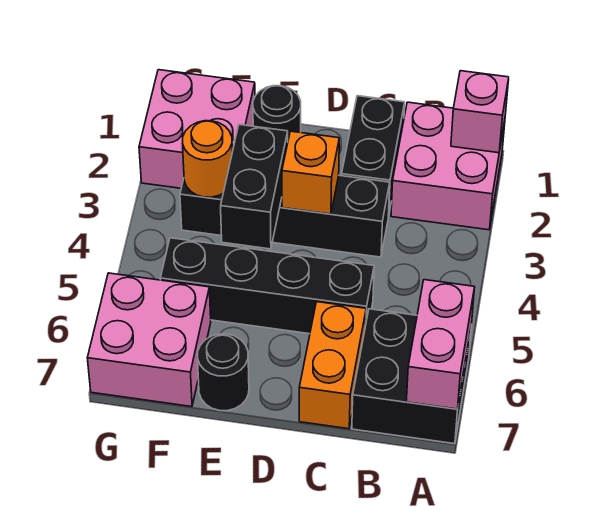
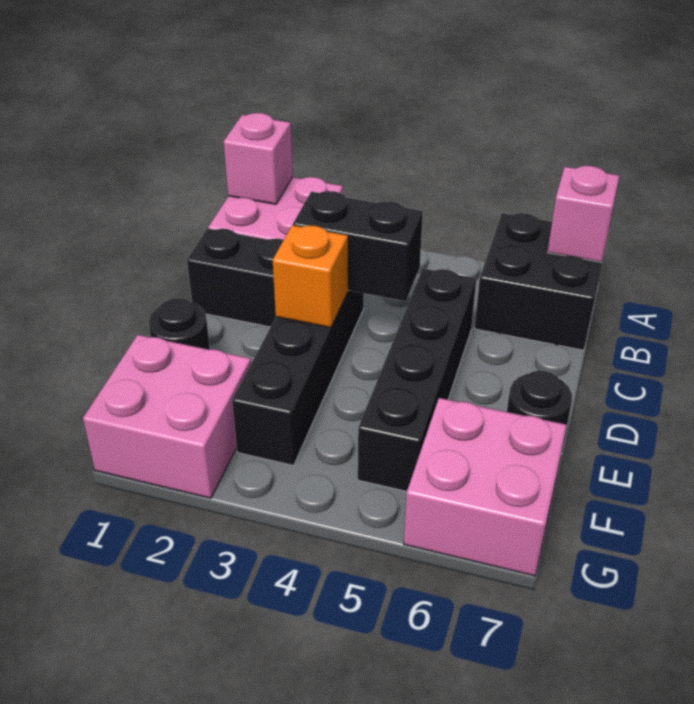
pink 1x2 brick [406,280,475,409] -> pink 1x1 brick [548,166,619,262]
orange 1x2 brick [299,302,366,429] -> none
black 1x2 brick [221,125,288,249] -> black 1x2 brick moved to [293,191,423,301]
orange 1x1 round brick [182,121,232,197] -> none

